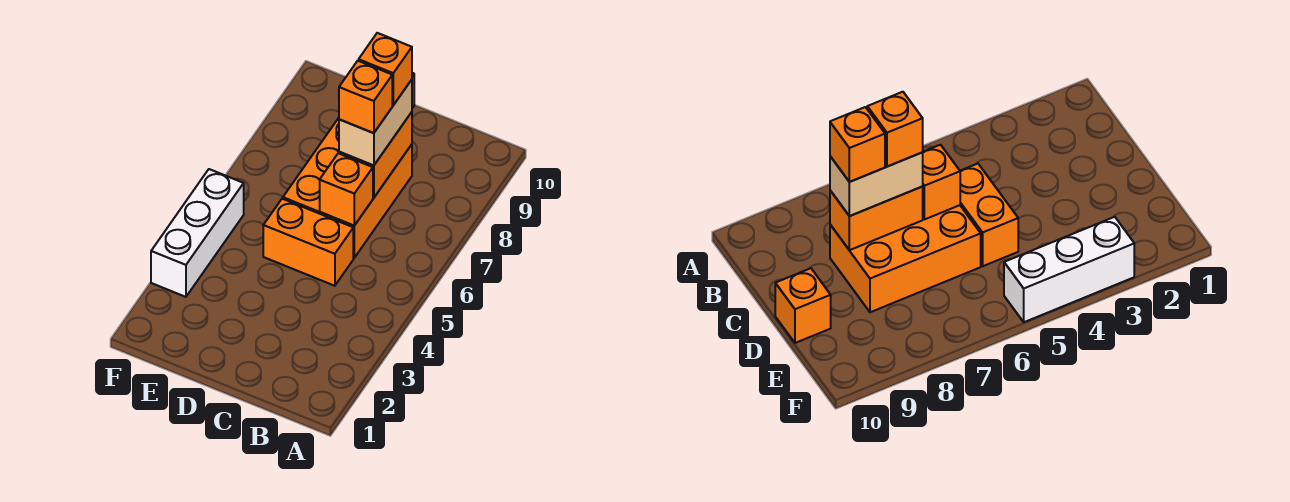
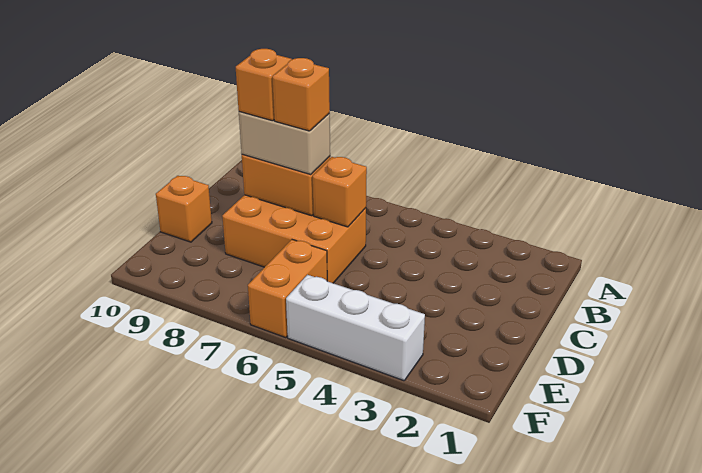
orange 1x2 brick [263,199,353,286] -> orange 1x2 brick moved to [248,240,327,338]

